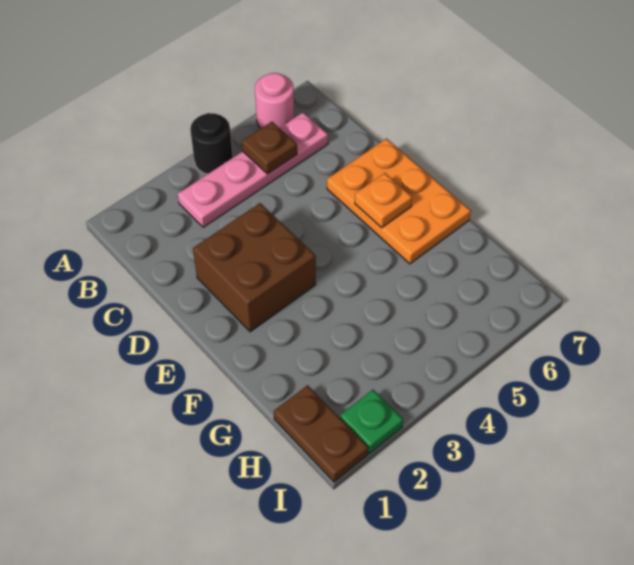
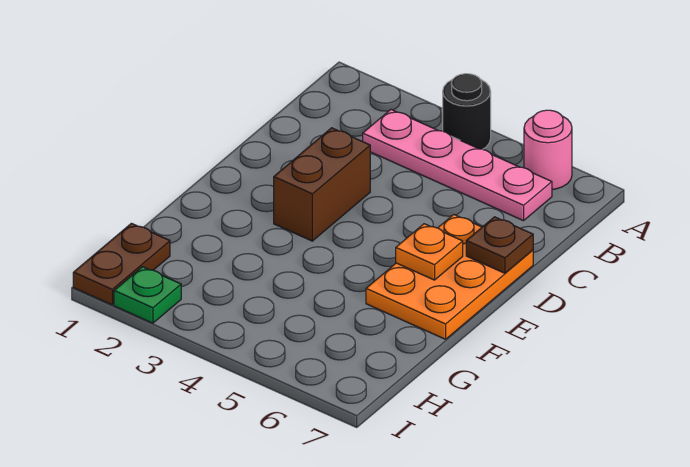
brown 1x1 plate [242,122,297,174] -> brown 1x1 plate moved to [466,217,533,273]
brown 2x2 brick [193,203,316,332] -> brown 1x2 brick [274,128,370,241]

